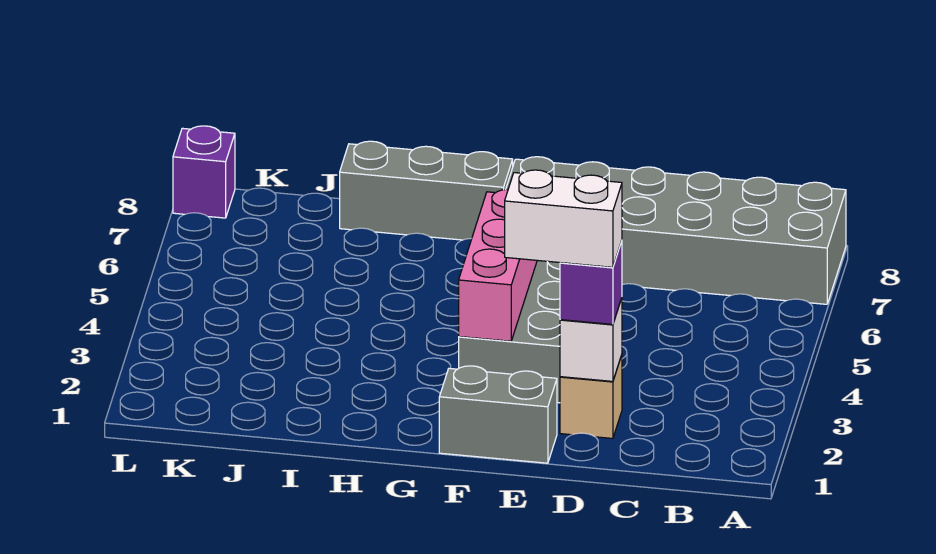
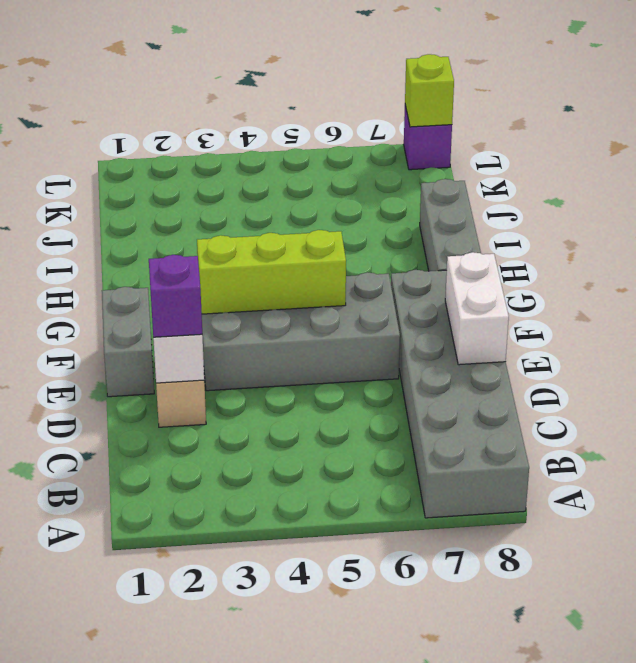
white 1x2 brick [505,170,622,267] -> white 1x2 brick moved to [445,252,509,365]
pink 1x3 brick [459,189,537,341] -> lime 1x3 brick [197,230,346,314]
none -> lime 1x1 brick [405,54,454,127]

